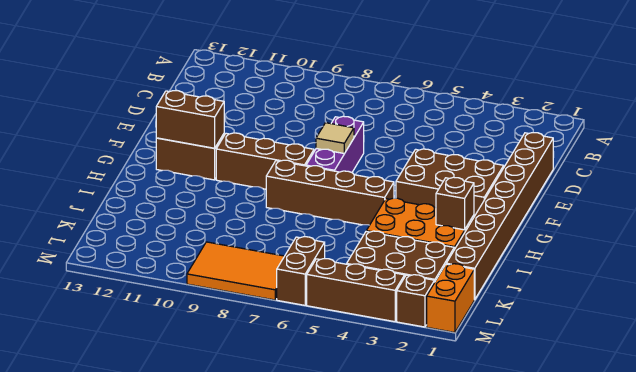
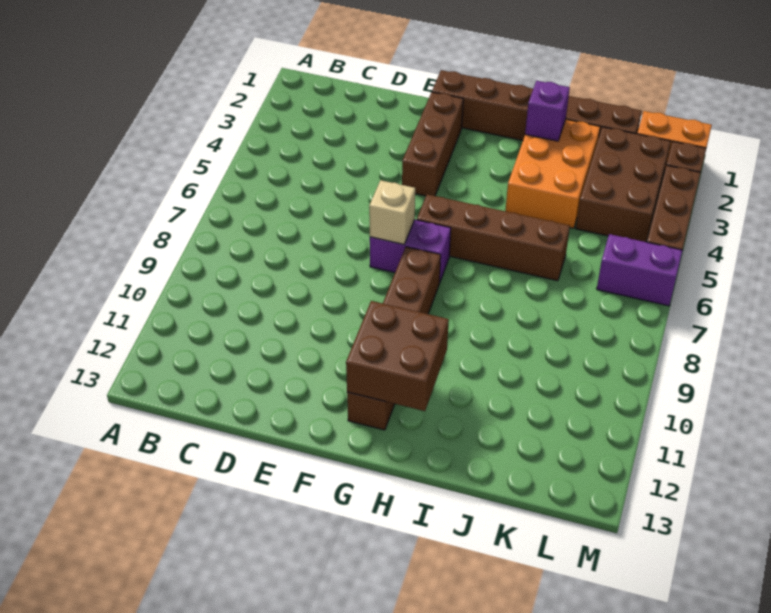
brown 1x8 brick [446,133,553,300] -> brown 1x6 brick [432,70,642,140]
purple 1x3 brick [306,116,364,172] -> purple 1x2 brick [370,220,451,283]
brown 2x3 brick [396,149,504,216] -> brown 1x3 brick [402,92,463,196]
tan 1x1 tile [316,123,354,153] -> tan 1x1 brick [369,180,415,244]
brown 1x2 brick [156,91,224,148] -> brown 2x2 brick [346,301,449,411]
brown 1x4 brick [266,160,394,225] -> brown 1x4 brick turned to [417,194,570,281]
brown 1x1 brick [436,177,474,230] -> purple 1x1 brick [525,81,570,141]
brown 1x2 brick [277,236,325,305] -> purple 1x2 brick [597,234,683,306]
orange 2x3 tile [187,242,284,300] -> none

